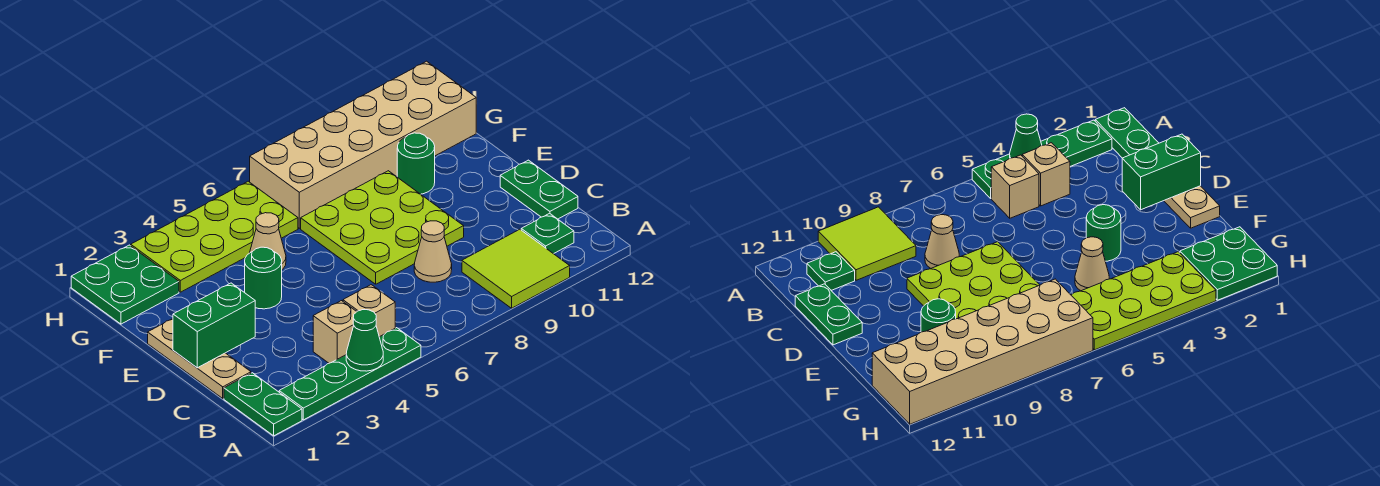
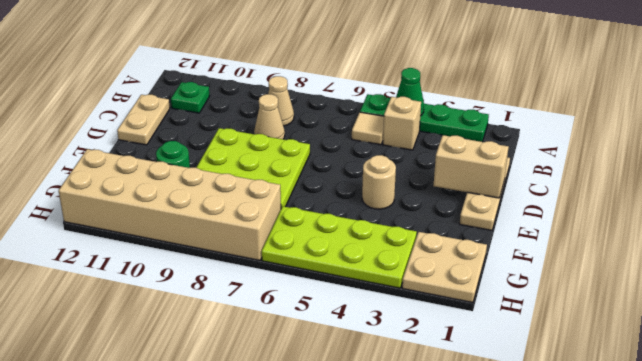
green 1x2 plate [224,373,302,436] -> none
lime 2x2 tile [462,229,570,308] -> none
tan 1x1 brick [343,285,395,337] -> tan 1x1 tile [352,112,384,145]
green 1x2 plate [500,160,578,219] -> tan 1x2 plate [117,94,170,145]
green 1x2 brick [173,283,255,368] -> tan 1x2 brick [433,135,509,198]
green 1x1 round brick [245,247,282,309] -> tan 1x1 round brick [362,155,396,209]
tan 1x1 cone [250,213,286,269] -> tan 1x1 cone moved to [268,76,294,126]
green 2x2 plate [71,245,179,324] -> tan 2x2 plate [402,232,487,303]

